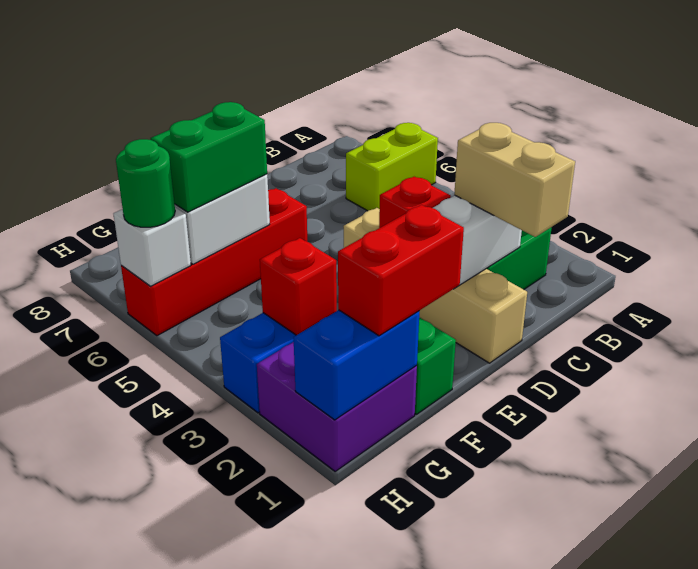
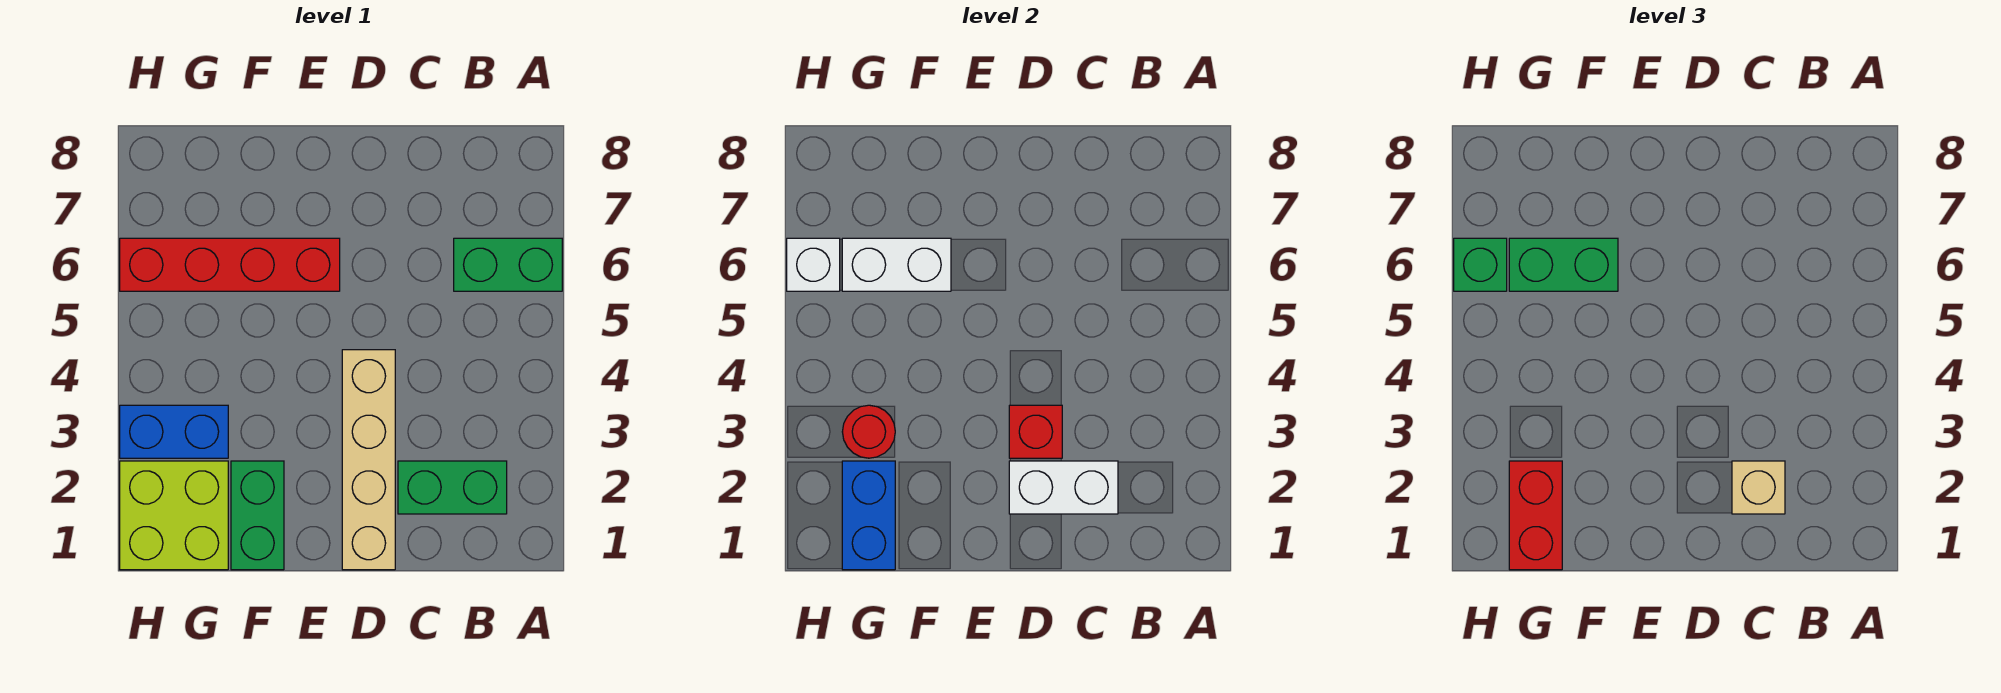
lime 1x2 brick [346,123,438,211] -> green 1x2 brick [454,238,562,291]
tan 1x2 brick [454,123,575,237] -> tan 1x1 brick [1732,461,1785,514]
red 1x2 brick [338,205,464,336] -> red 1x2 brick turned to [1509,461,1562,570]
purple 2x2 brick [257,342,417,471] -> lime 2x2 brick [120,461,228,570]
blue 1x2 brick [294,310,419,420] -> blue 1x2 brick turned to [842,461,895,570]
red 1x1 brick [260,238,337,335] -> red 1x1 round brick [842,405,895,458]
green 1x1 round brick [116,139,175,227] -> green 1x1 brick [1454,238,1507,291]

